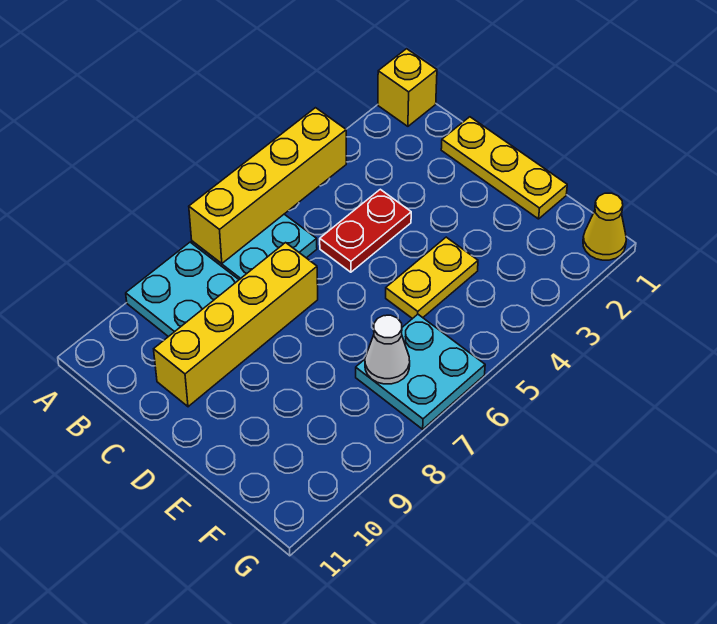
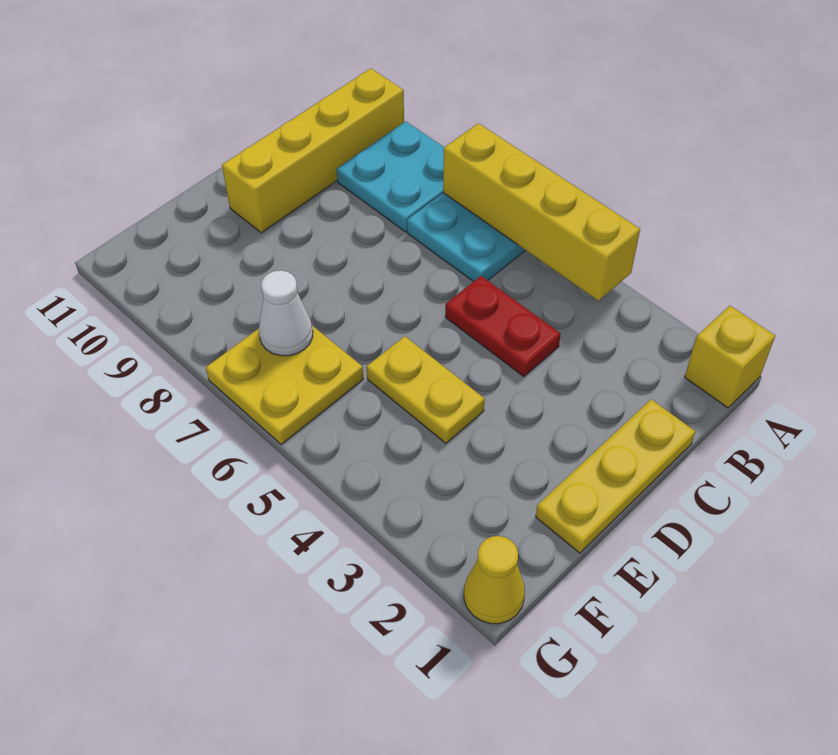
yellow 1x4 brick [154,243,318,407] -> yellow 1x4 brick turned to [222,68,404,233]
cyan 2x2 plate [356,314,485,429] -> yellow 2x2 plate [206,326,363,444]

